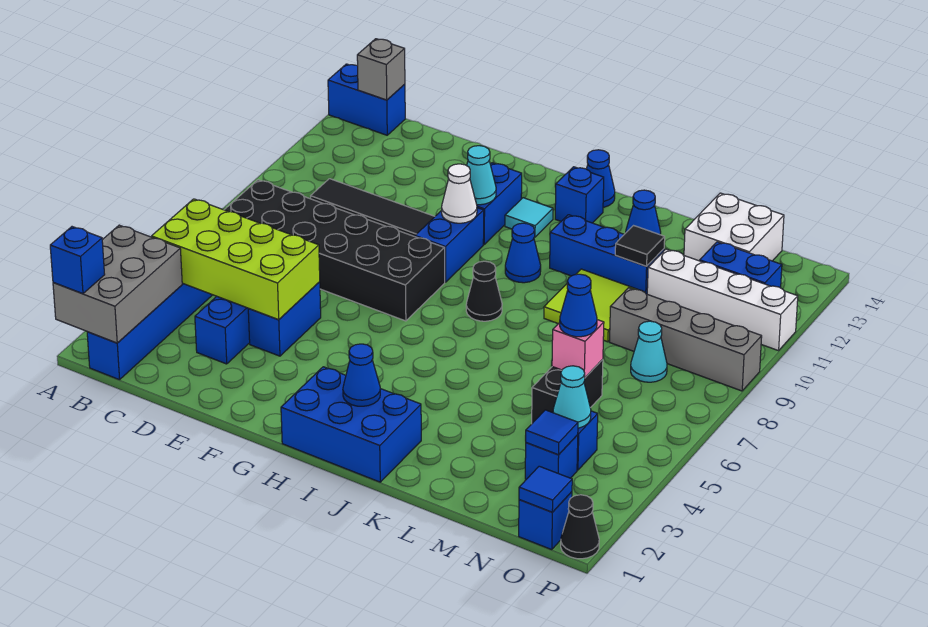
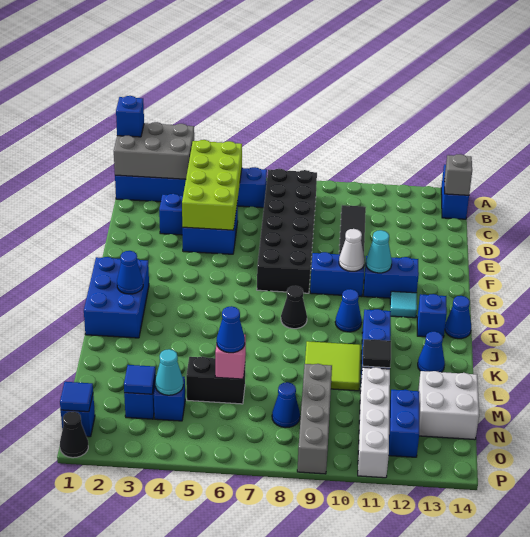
cyan 1x1 cone [631,321,667,382] -> blue 1x1 cone [272,382,300,428]

